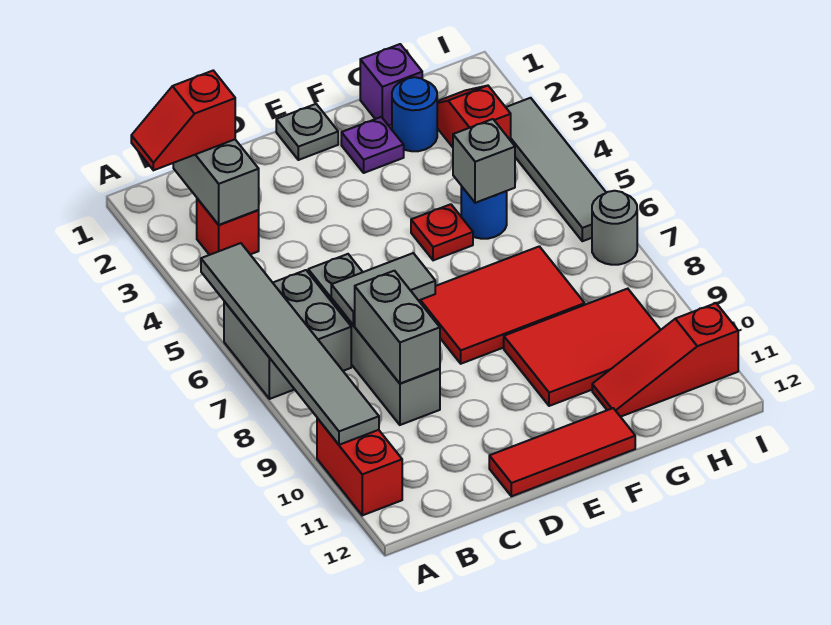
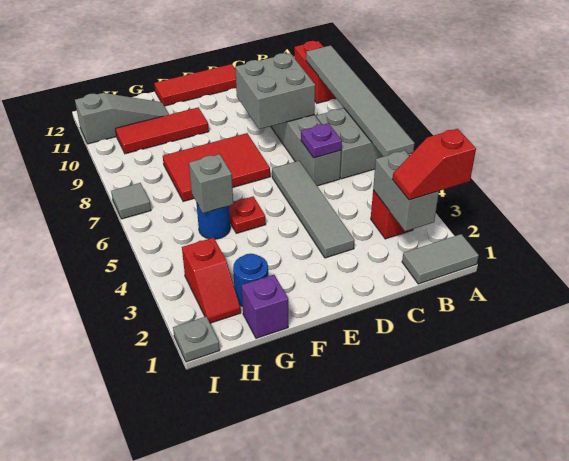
red 1x2 slope [131,71,235,170] -> red 1x2 slope turned to [393,129,476,200]
grey 1x2 tile [331,253,435,325] -> grey 1x2 tile moved to [402,234,479,284]
grey 1x2 brick [355,271,440,383] -> grey 2x2 brick [235,53,315,129]
grey 1x1 plate [276,104,338,160] -> grey 1x1 plate moved to [173,317,220,362]
purple 1x1 plate [341,117,404,173] -> purple 1x1 plate moved to [301,123,342,158]
red 2x3 tile [504,289,661,406] -> red 1x3 tile [116,107,209,154]
red 1x3 slope [592,303,738,417] -> grey 1x3 slope [75,93,169,144]
grey 1x4 tile [506,98,606,241] -> grey 1x4 tile moved to [272,161,355,258]
grey 1x1 round brick [592,191,637,265] -> grey 1x1 tile [111,183,151,219]

